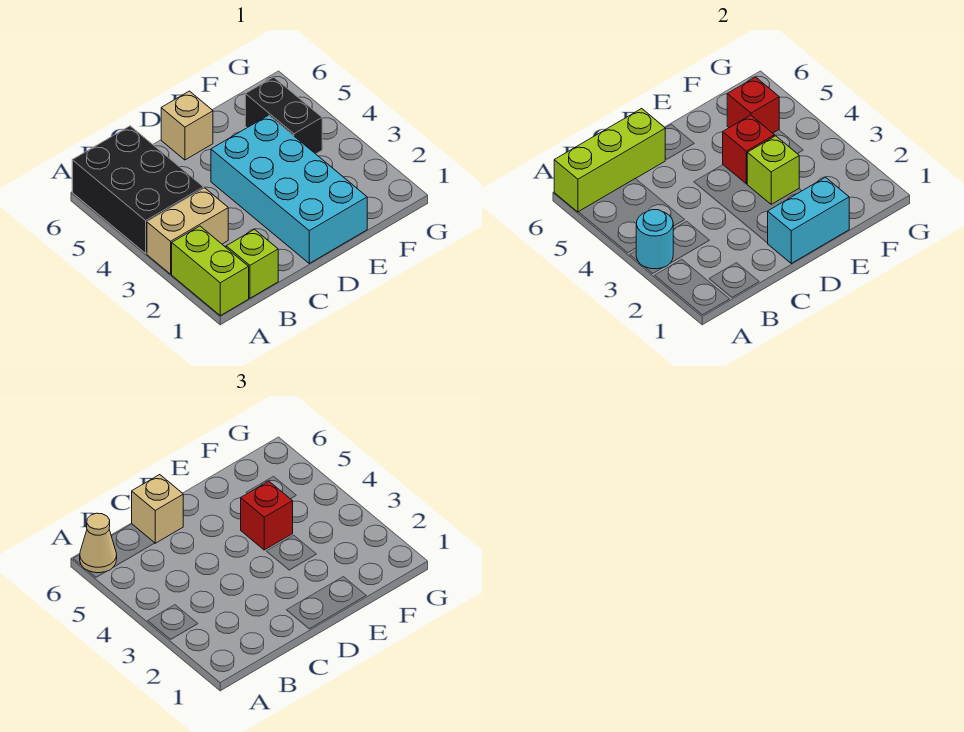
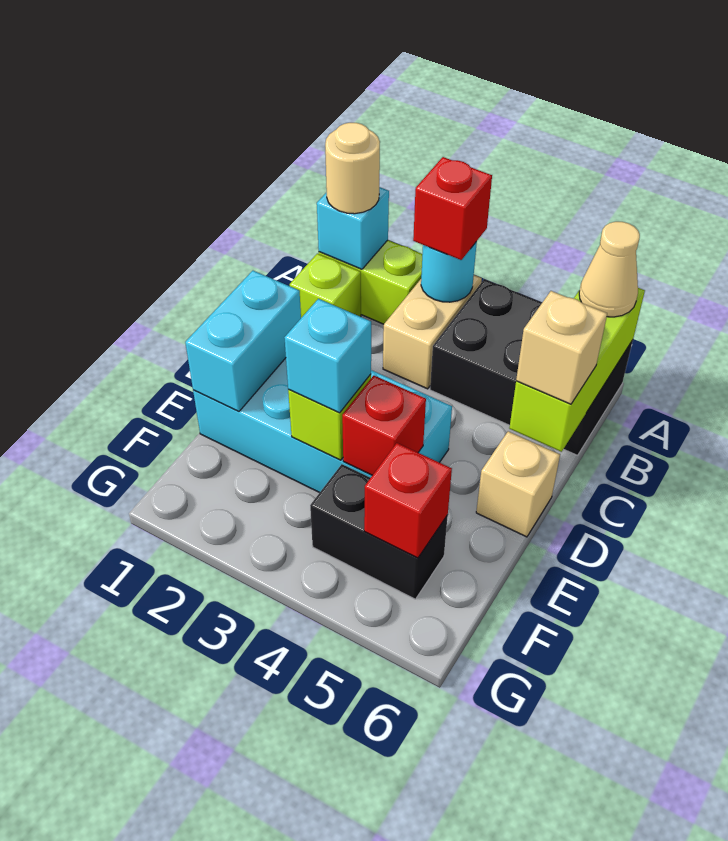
none -> cyan 1x1 brick [317,187,389,269]
none -> tan 1x1 round brick [325,123,380,214]
none -> cyan 1x1 brick [284,299,371,413]
red 1x1 brick [241,481,293,550] -> red 1x1 brick moved to [413,157,492,260]

